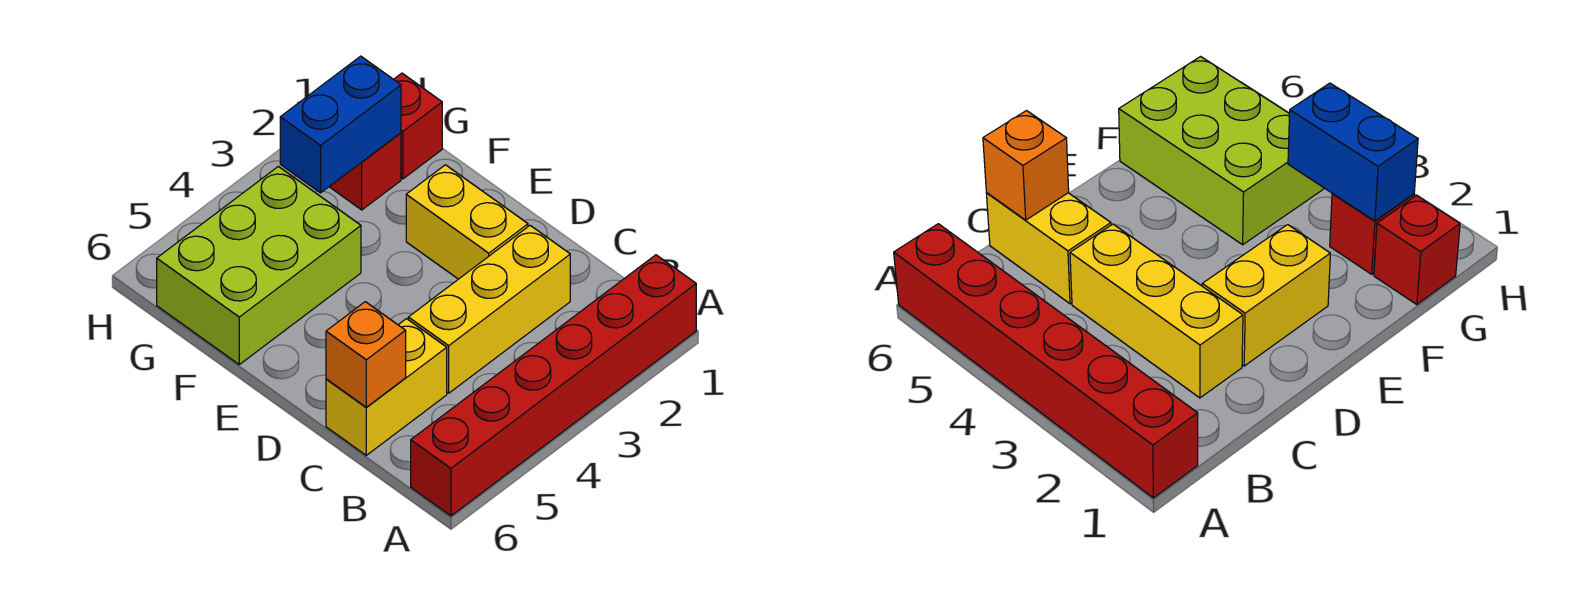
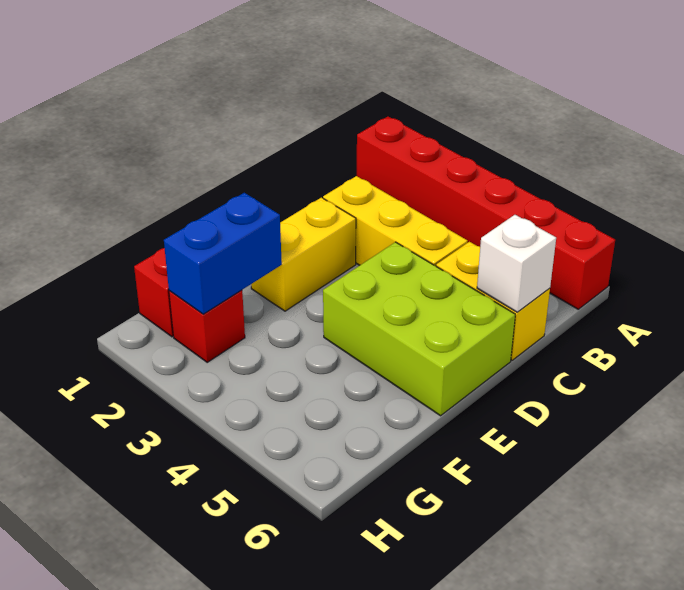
orange 1x1 brick [326,302,406,407] -> white 1x1 brick [477,215,556,312]
lime 2x3 brick [157,166,361,364] -> lime 2x3 brick moved to [323,242,515,416]
blue 1x2 brick [280,56,401,193] -> blue 1x2 brick turned to [164,193,282,314]

